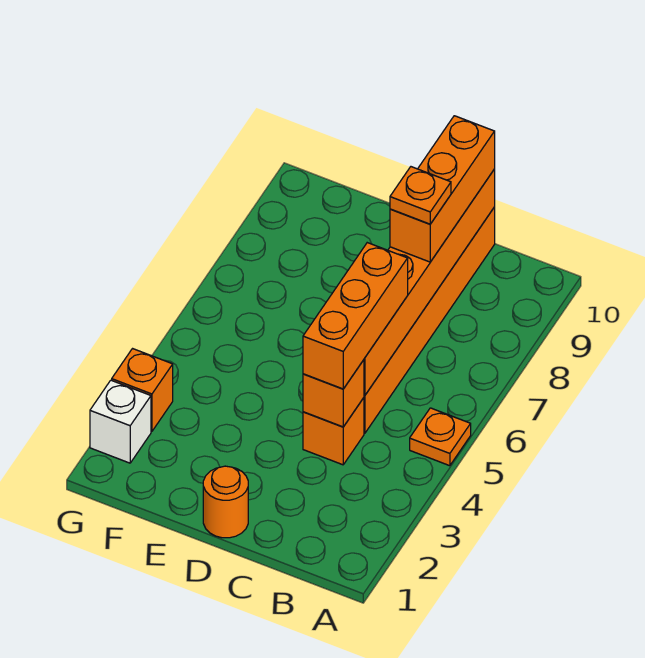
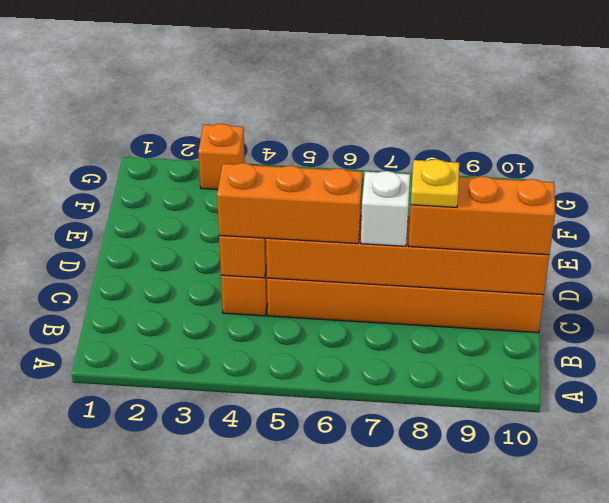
orange 1x1 plate [410,408,471,466] -> none
orange 1x1 plate [390,167,451,224] -> yellow 1x1 plate [411,159,459,207]
orange 1x1 round brick [203,466,248,538] -> none
white 1x1 brick [90,380,151,463] -> white 1x1 brick moved to [361,171,410,246]

